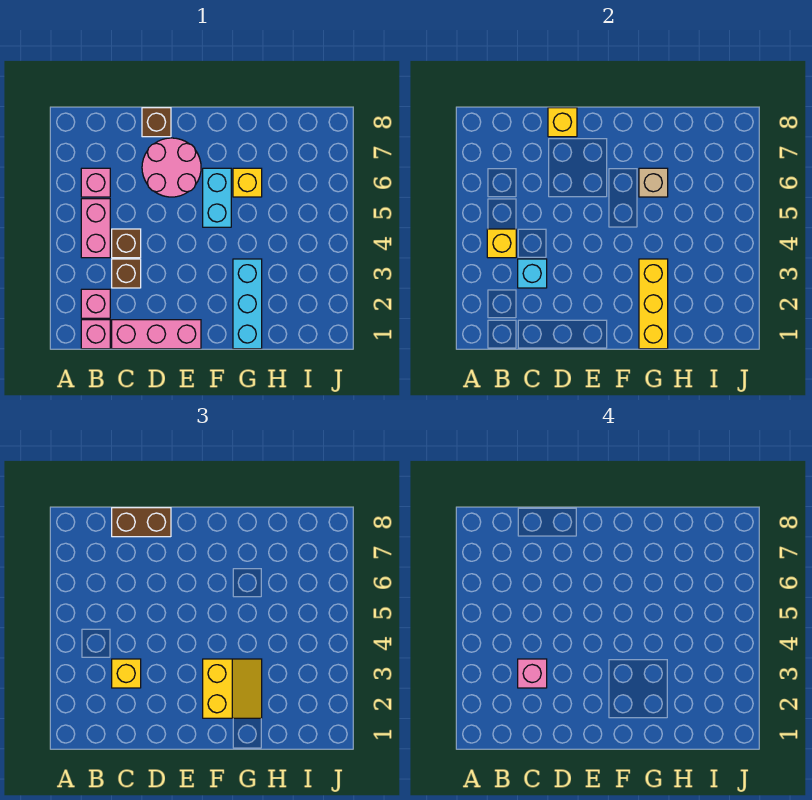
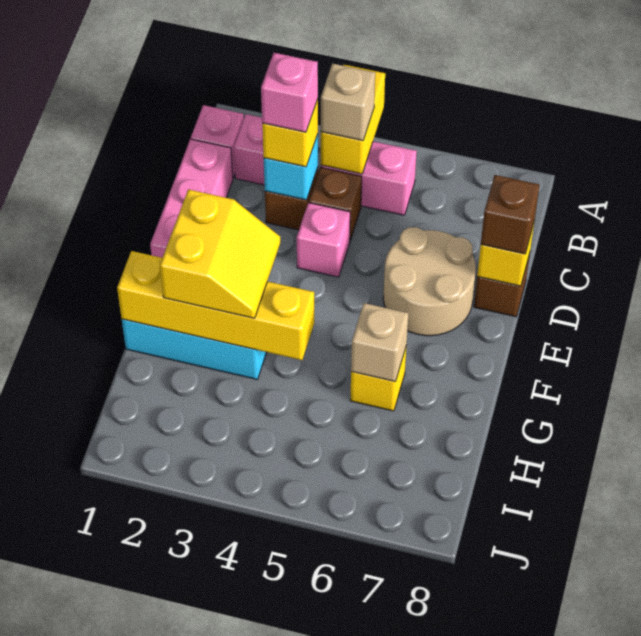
yellow 1x1 brick [487,229,516,258] -> yellow 1x2 brick [321,65,385,174]
none -> tan 1x1 brick [321,64,375,141]
pink 1x1 brick [81,168,110,197] -> pink 1x1 brick moved to [297,203,350,277]
brown 1x2 brick [112,508,171,537] -> brown 1x1 brick [481,175,539,254]
pink 2x2 round brick [142,138,201,197] -> tan 2x2 round brick [383,227,476,336]
yellow 2x2 slope [203,659,262,718] -> yellow 2x2 slope turned to [160,189,280,318]
cyan 1x2 brick [203,168,231,227] -> none
yellow 1x3 brick [639,259,668,349] -> yellow 1x4 brick [117,251,314,360]

